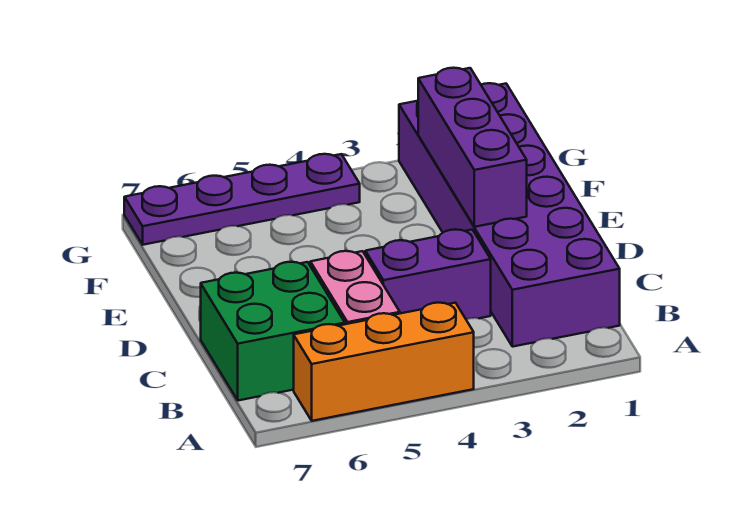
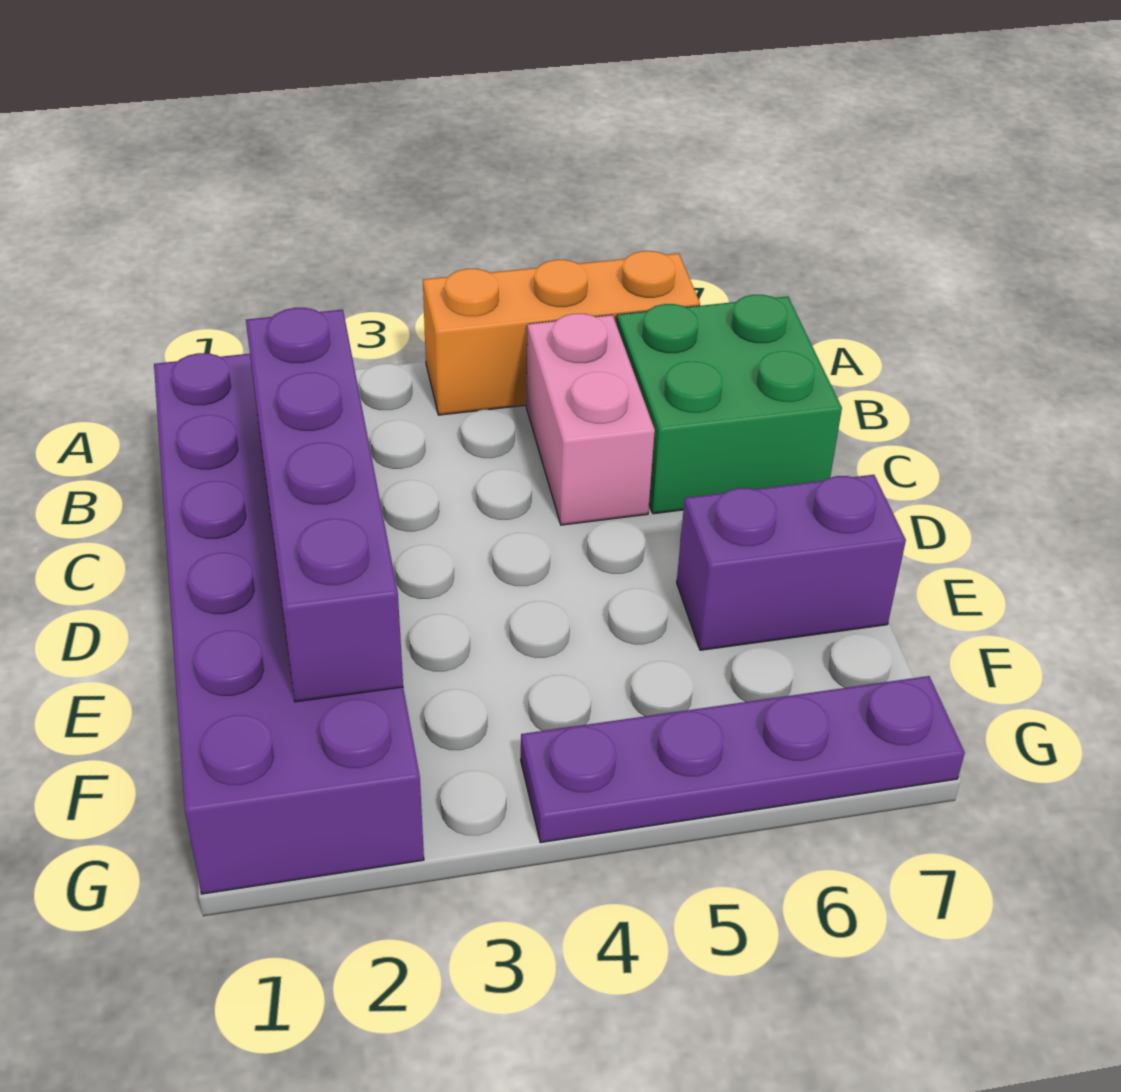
purple 1x2 brick [365,229,491,319] -> purple 1x2 brick moved to [677,475,906,650]
purple 1x3 brick [418,68,527,227] -> purple 1x4 brick [246,308,403,702]

